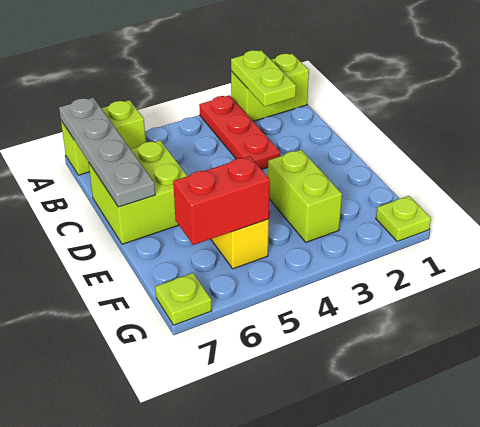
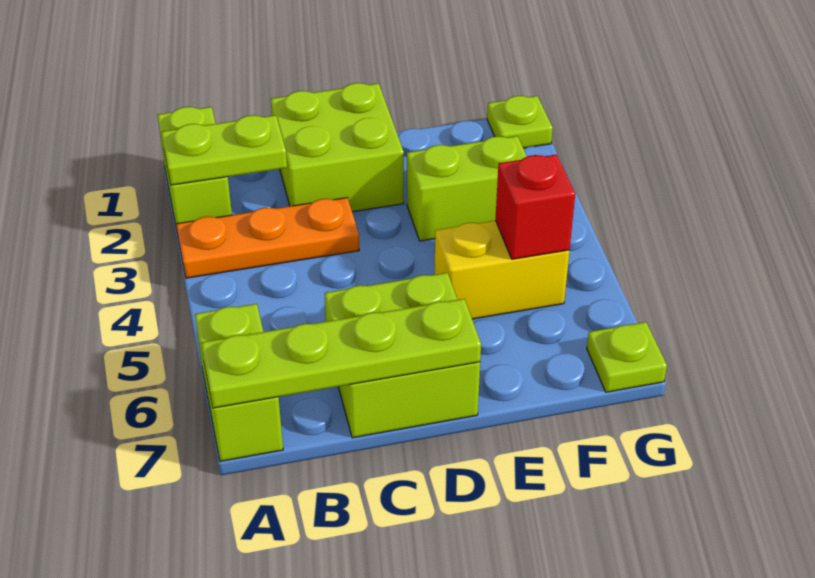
red 1x3 plate [199,95,280,170] -> orange 1x3 plate [176,198,359,278]
grey 1x4 plate [59,98,155,207] -> lime 1x4 plate [201,299,481,408]
none -> lime 2x2 brick [271,83,404,212]
red 1x2 brick [173,156,270,245] -> red 1x1 brick [495,154,575,259]

